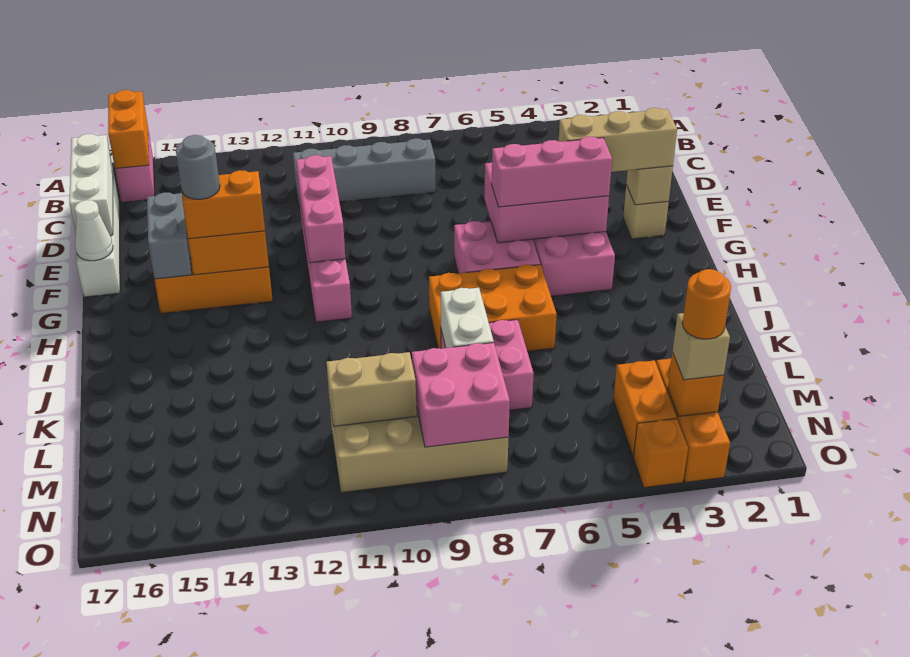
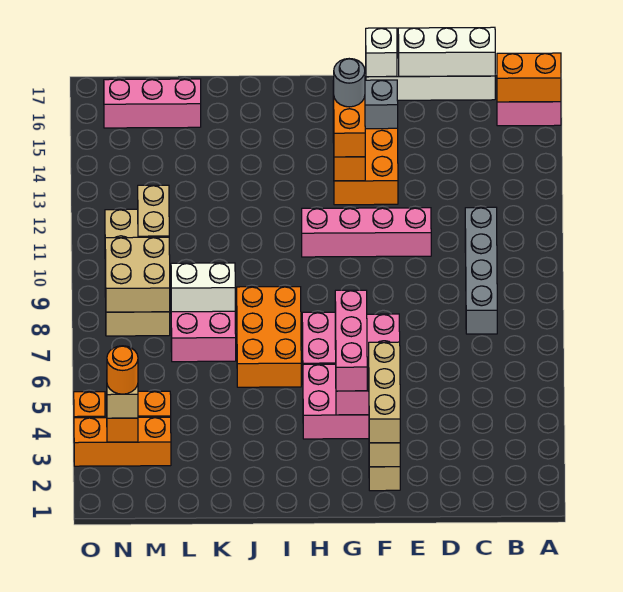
pink 1x3 brick [296,155,345,263] -> pink 1x3 brick moved to [104,79,201,128]
white 1x1 cone [74,200,113,261] -> white 1x1 brick [366,28,397,77]
pink 2x2 brick [412,343,510,447] -> tan 2x2 brick [105,237,170,312]

